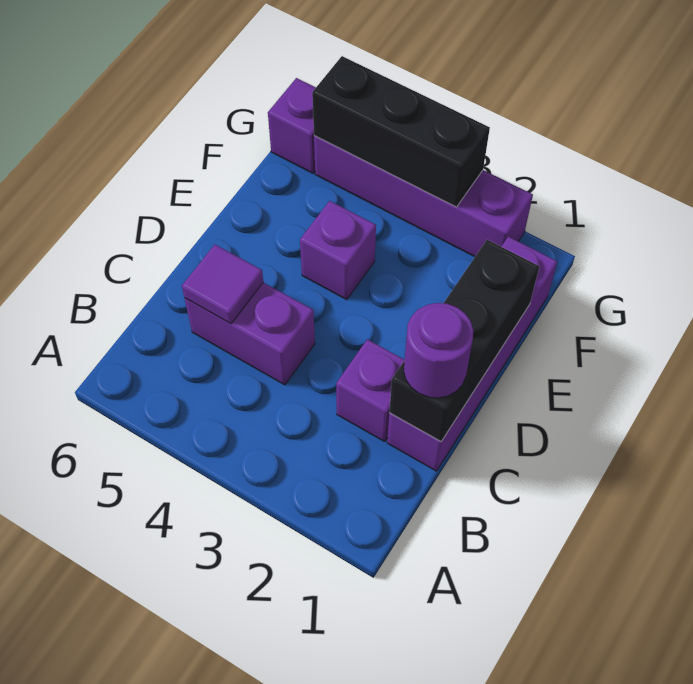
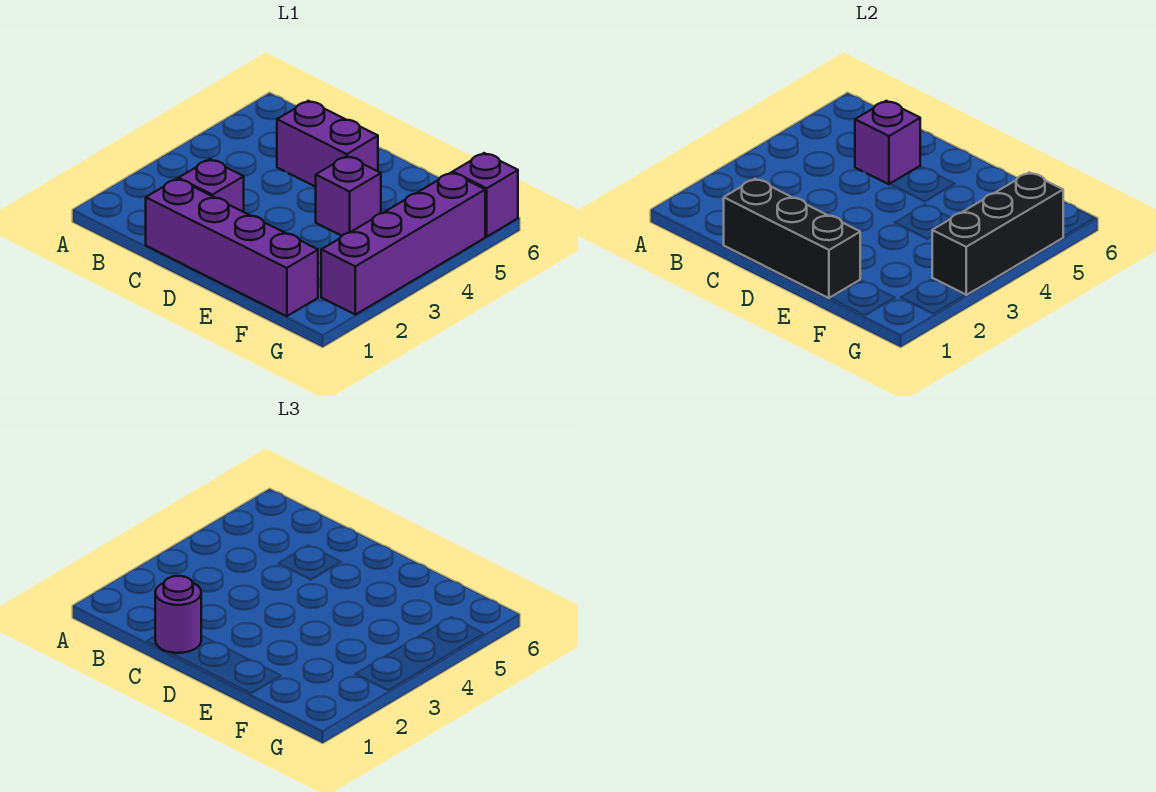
purple 1x2 brick [185,282,315,385] -> purple 1x2 brick turned to [277,101,378,187]
purple 1x1 tile [182,245,263,324] -> purple 1x1 brick [855,101,920,184]

